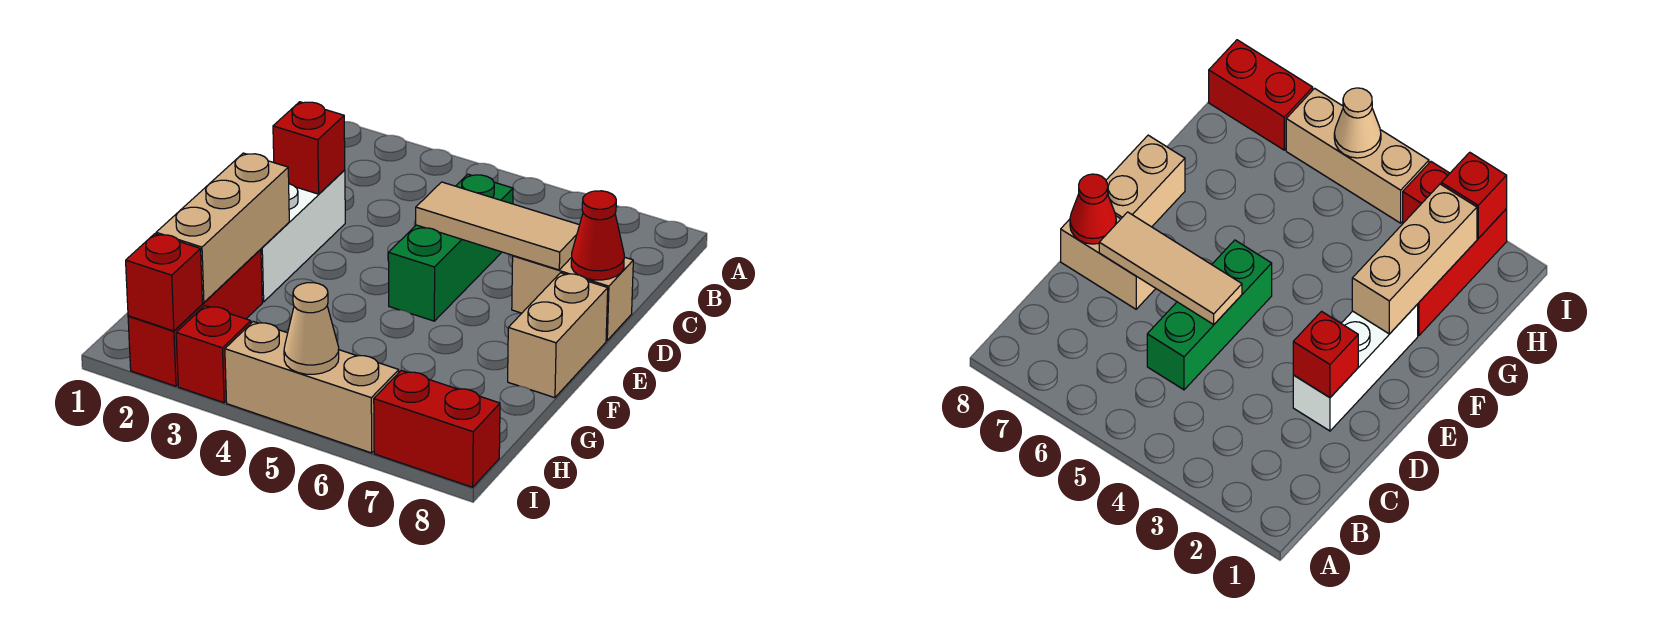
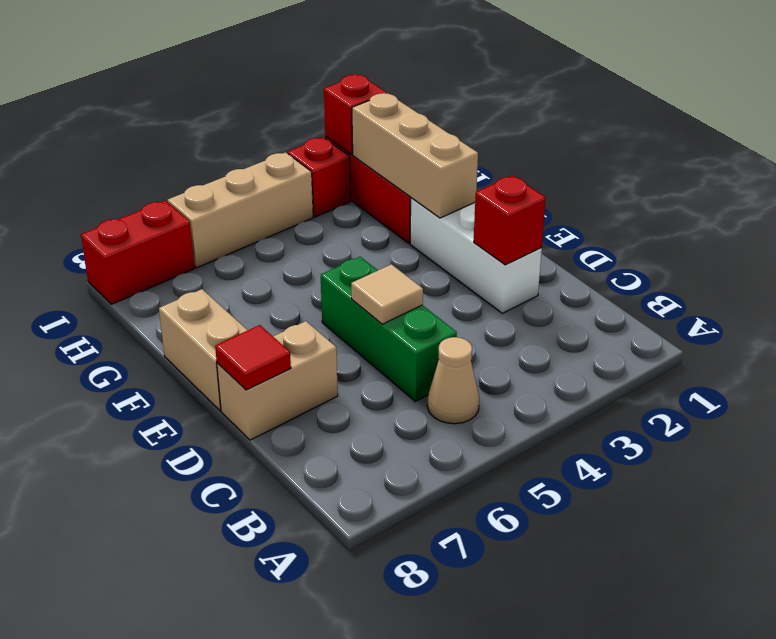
tan 1x3 tile [416,182,579,270] -> tan 1x1 tile [351,264,423,324]
red 1x1 cone [571,191,624,280] -> red 1x1 tile [215,325,291,390]
tan 1x1 cone [284,283,339,374] -> tan 1x1 cone moved to [427,337,479,424]

